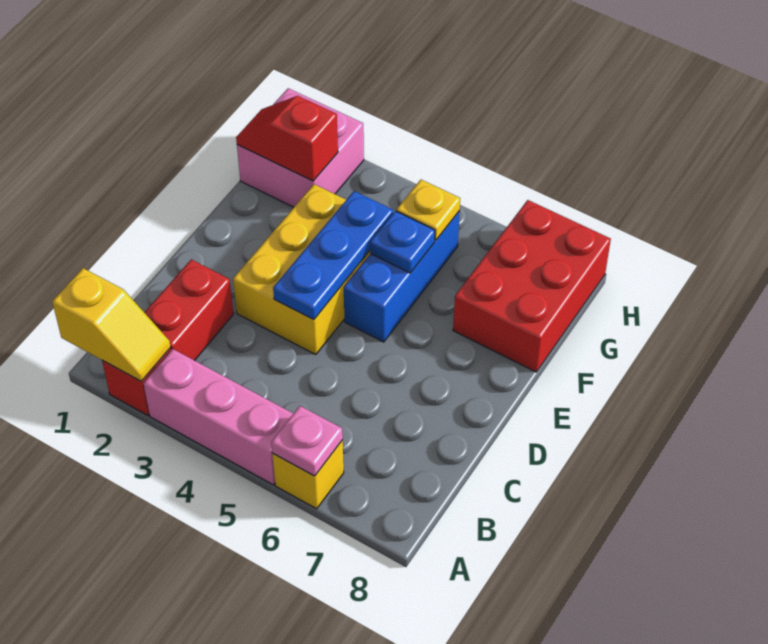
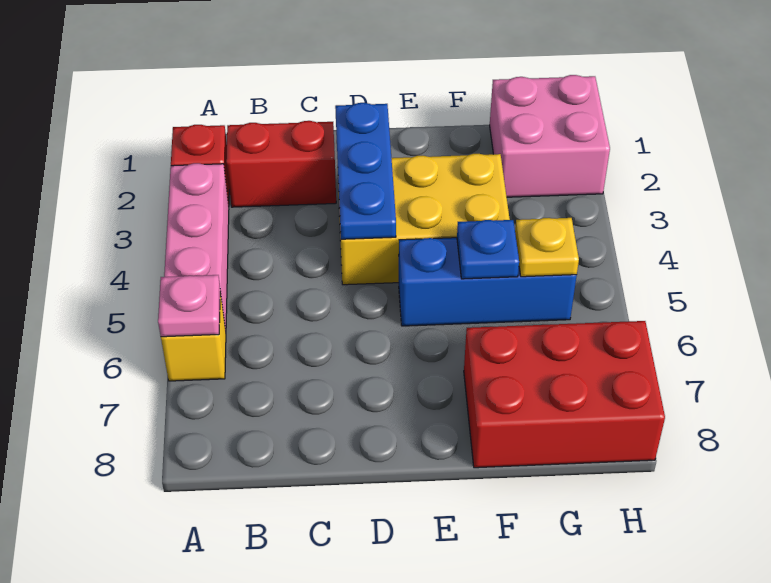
yellow 1x2 slope [52,268,171,381] -> none
blue 1x3 plate [273,191,393,319] -> blue 1x3 plate turned to [335,103,396,239]
red 1x2 slope [236,96,338,181] -> none

